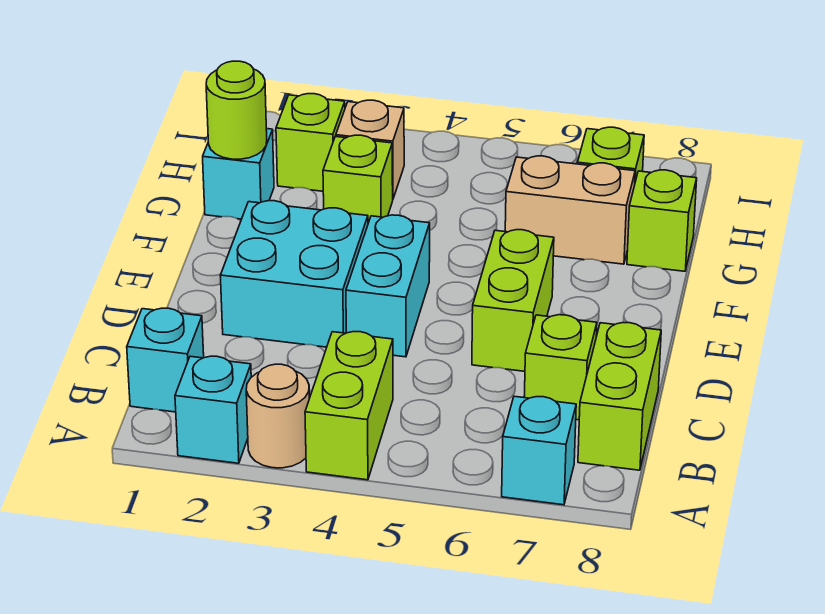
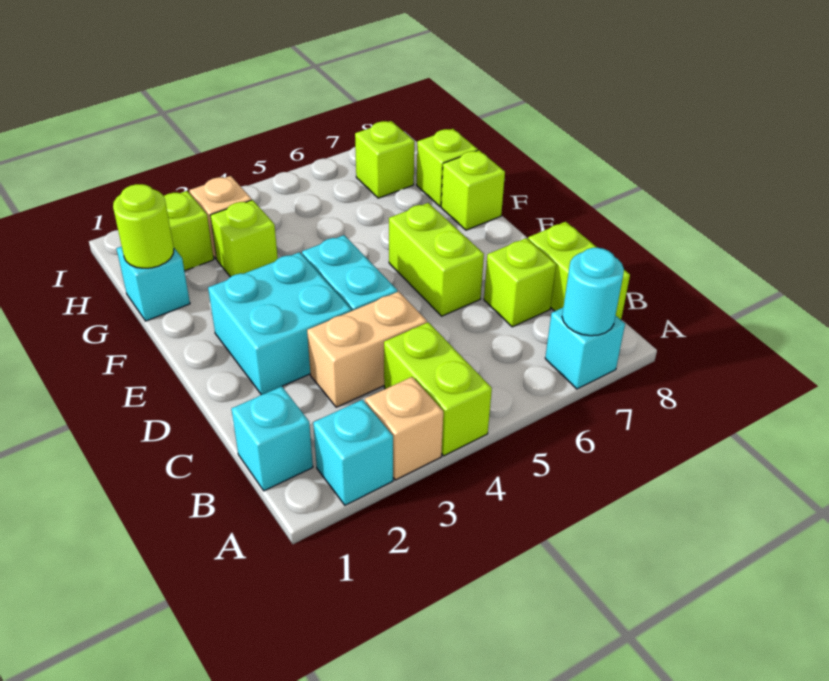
tan 1x1 round brick [246,364,309,468] -> tan 1x1 brick [365,377,443,480]
none -> cyan 1x1 round brick [562,248,624,336]
none -> lime 1x1 brick [441,150,505,230]
tan 1x2 brick [505,156,635,264] -> tan 1x2 brick moved to [307,292,427,407]

